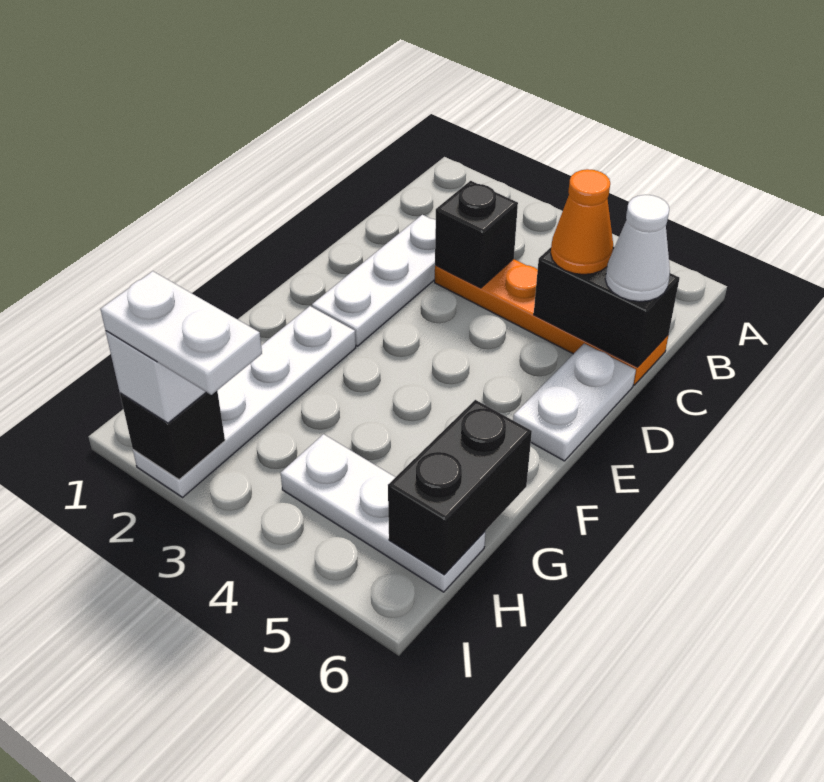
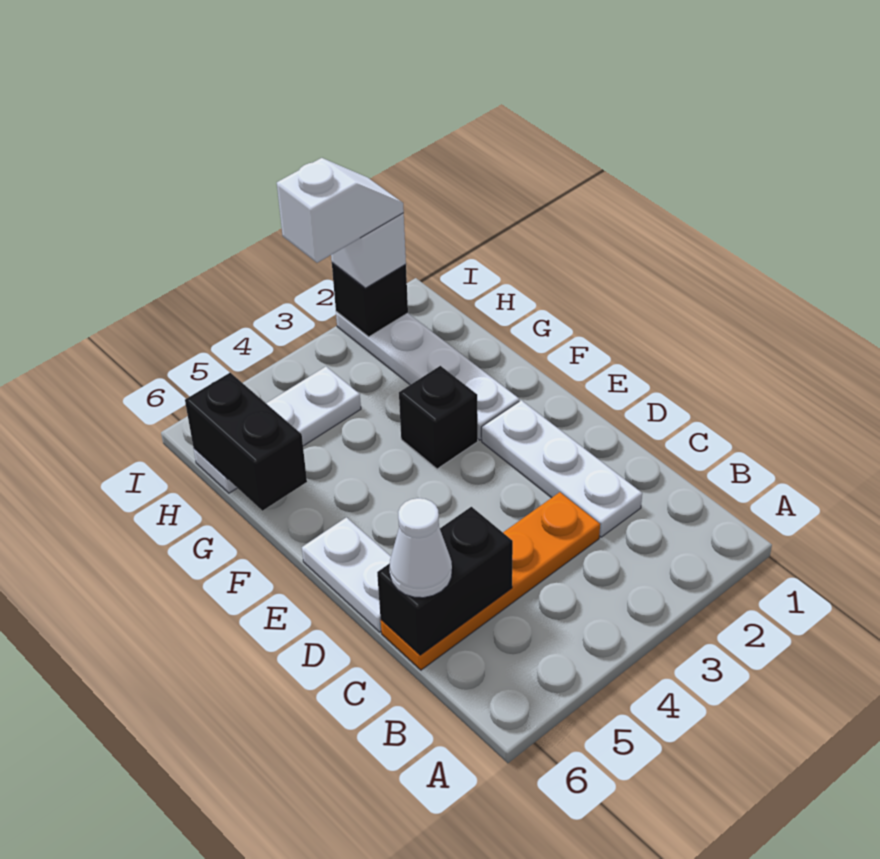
black 1x1 brick [435,181,518,288] -> black 1x1 brick moved to [399,366,478,469]
orange 1x1 cone [551,169,613,274] -> none
white 1x2 plate [101,271,262,395] -> white 1x2 slope [277,158,404,263]

